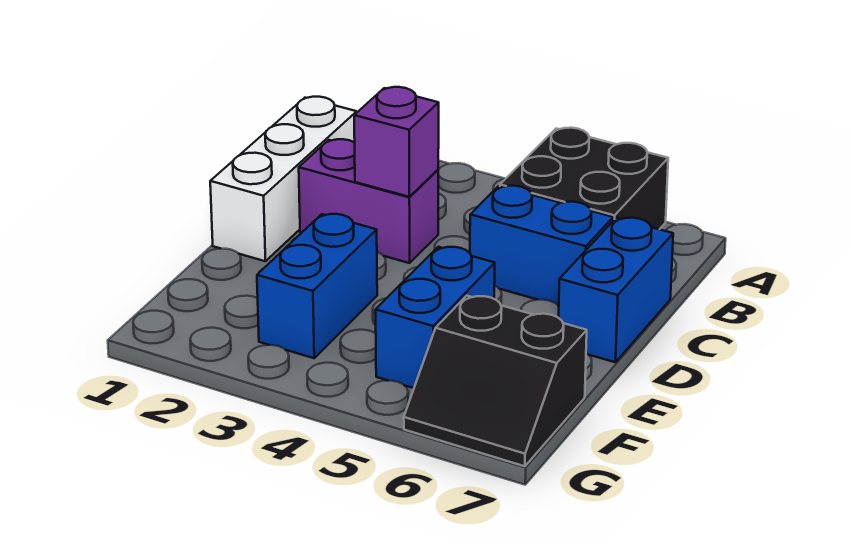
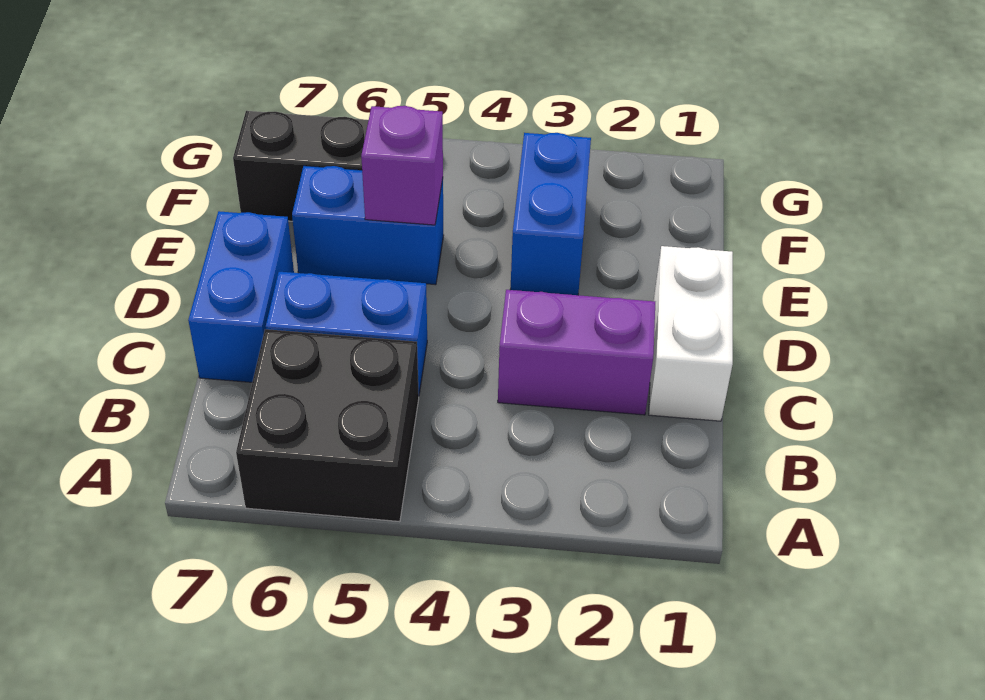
white 1x3 brick [210,97,357,261] -> white 1x2 brick [649,246,733,421]
purple 1x1 brick [354,87,439,197] -> purple 1x1 brick moved to [361,106,443,225]
blue 1x2 brick [376,247,495,388] -> blue 1x2 brick turned to [292,166,444,285]

